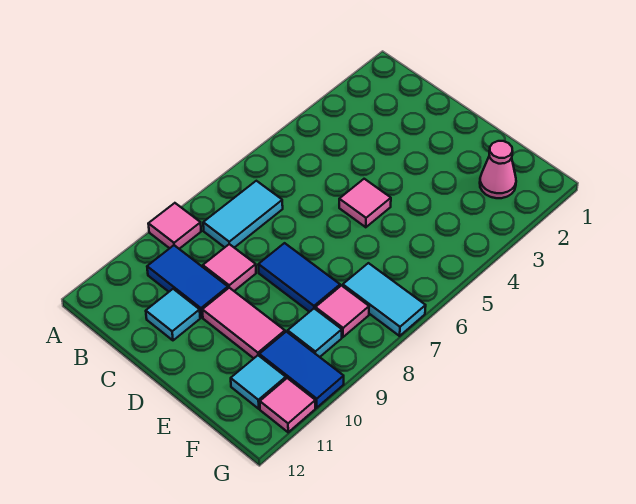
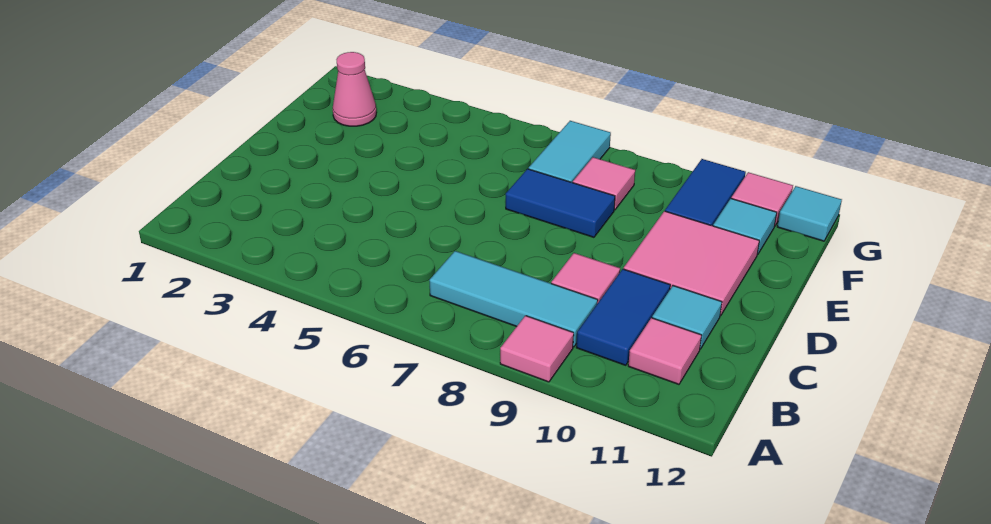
cyan 1x2 tile [203,181,283,248] -> cyan 1x3 tile [429,251,598,347]
pink 1x1 tile [339,179,391,227] -> pink 1x1 tile moved to [628,318,702,384]
blue 1x2 tile [258,243,340,312] -> blue 1x2 tile turned to [506,169,615,237]
pink 1x2 tile [202,288,285,358] -> pink 2x2 tile [624,211,759,316]
cyan 1x1 tile [288,309,342,357] -> cyan 1x1 tile moved to [777,186,842,241]

